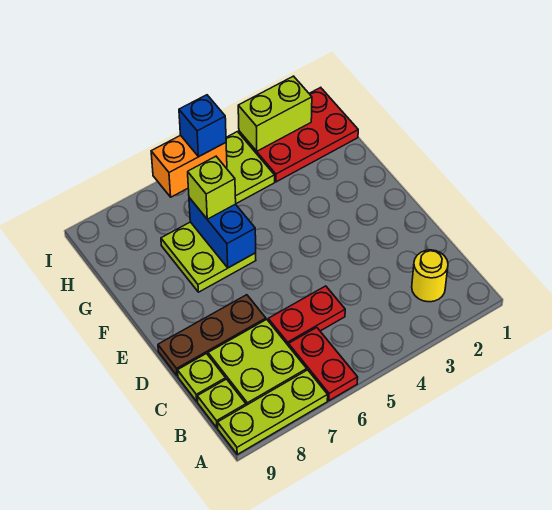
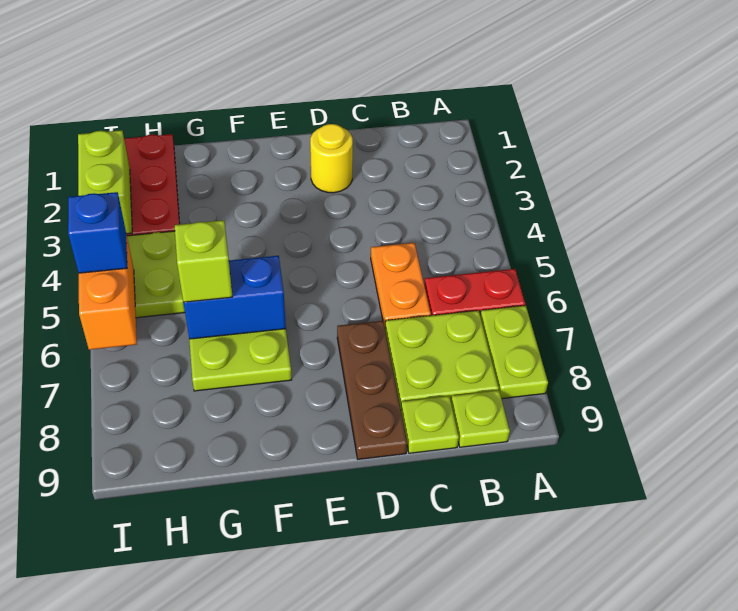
lime 1x3 plate [218,370,328,454] -> lime 1x2 plate [480,306,548,399]
yellow 1x1 round brick [412,250,448,302] -> yellow 1x1 round brick moved to [310,124,353,193]
red 1x2 plate [268,286,345,346] -> orange 1x2 plate [371,243,431,327]

